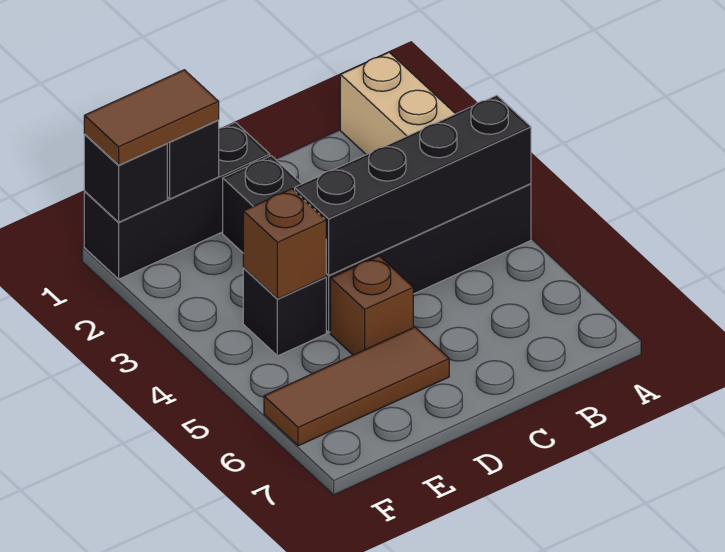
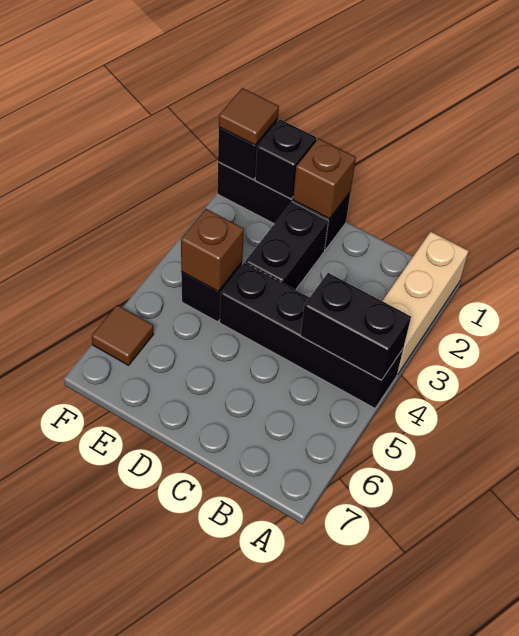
black 1x4 brick [295,95,531,275] -> black 1x2 brick [301,273,411,380]
brown 1x1 brick [330,256,413,355] -> brown 1x1 brick moved to [293,138,356,219]
brown 1x3 tile [264,327,449,446] -> brown 1x1 tile [92,305,154,365]
brown 1x2 tile [84,70,219,165] -> brown 1x1 tile [219,88,279,145]

